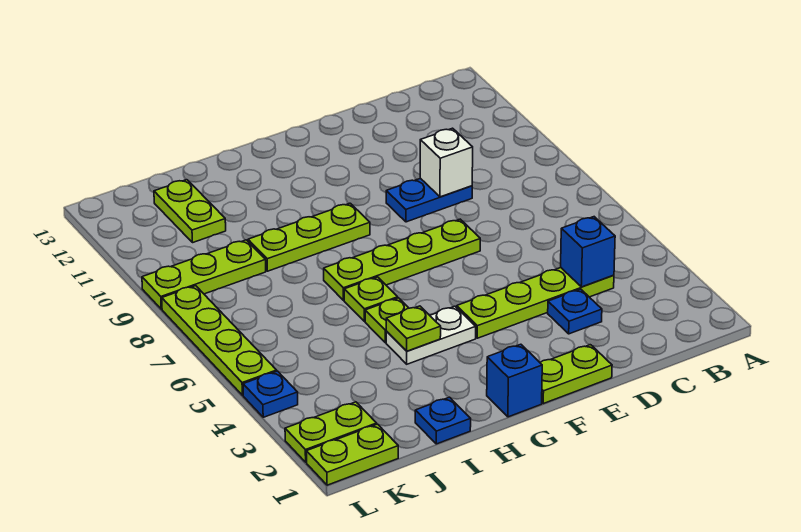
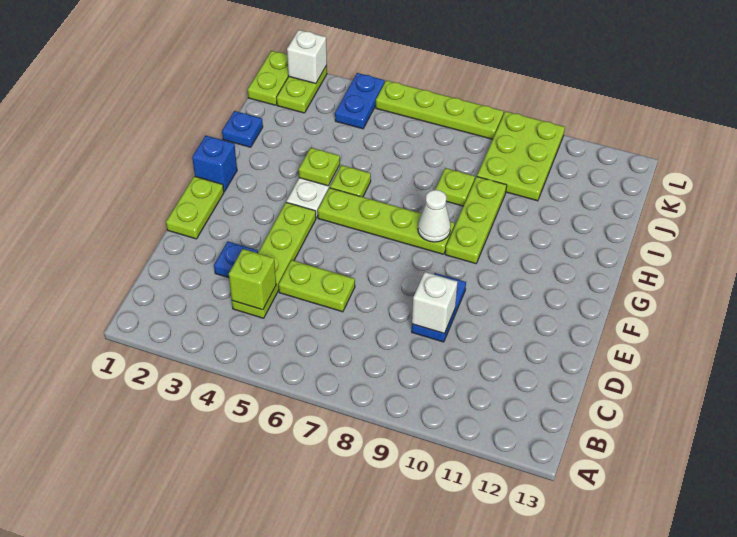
blue 1x1 brick [561,217,615,287] -> lime 1x1 brick [229,249,276,310]
lime 1x4 plate [324,219,480,300] -> lime 1x4 plate turned to [318,188,454,254]
none -> white 1x1 cone [418,190,451,242]
lime 1x1 plate [344,277,398,321] -> lime 1x1 plate moved to [435,168,475,206]
lime 1x3 plate [142,240,266,309] -> lime 2x3 plate [477,111,565,201]
lime 1x2 plate [154,180,226,243] -> lime 1x2 plate moved to [279,260,355,312]
none -> white 1x1 brick [287,30,327,84]
blue 1x1 plate [243,371,298,417] -> blue 1x2 plate [335,73,385,129]

